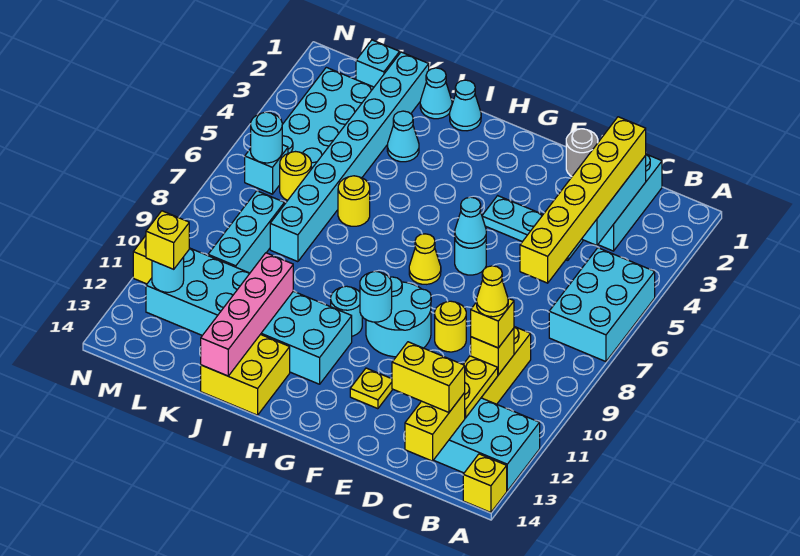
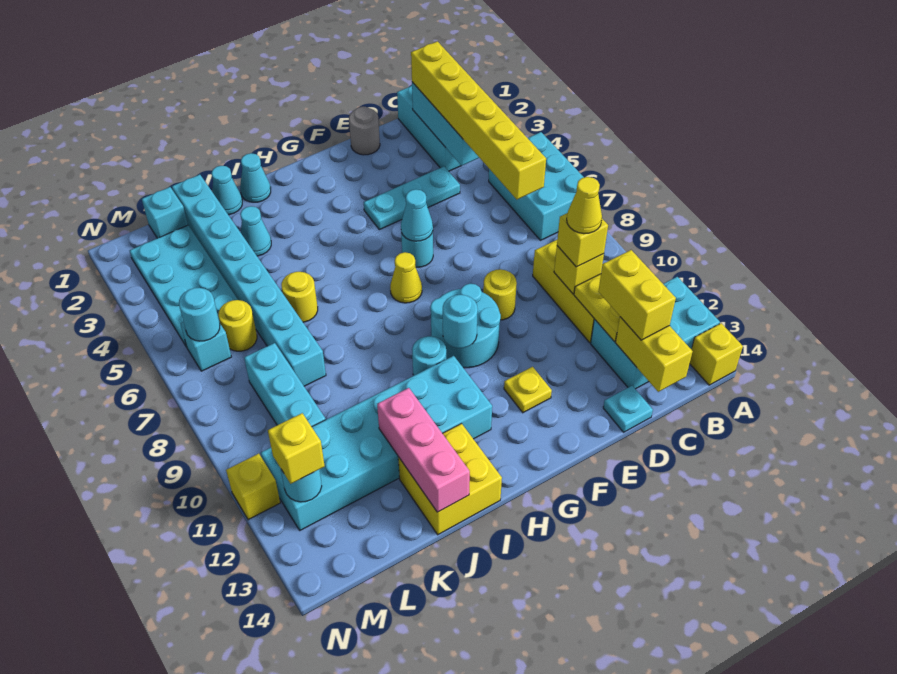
yellow 1x2 brick [392,342,465,412] -> yellow 1x2 brick turned to [598,250,676,340]
none -> cyan 1x1 plate [603,386,653,432]
pink 1x4 brick [201,253,293,376] -> pink 1x3 brick [377,388,470,512]

